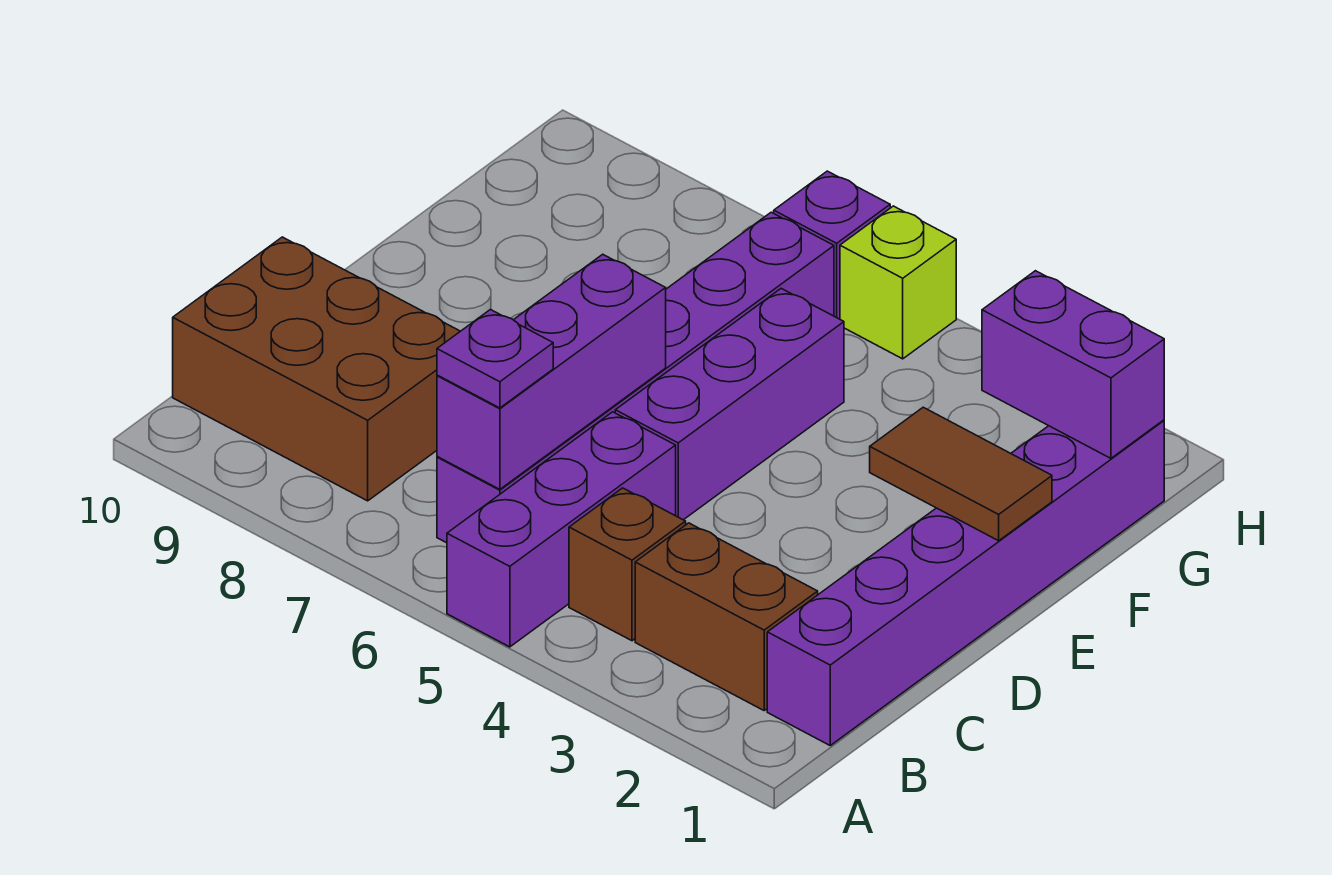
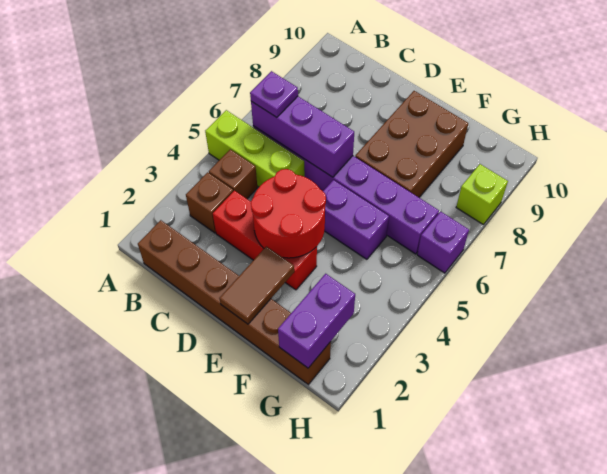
purple 1x3 brick [447,412,676,647] -> lime 1x3 brick [205,110,305,187]
purple 1x6 brick [767,420,1164,745] -> brown 1x6 brick [138,220,331,385]
brown 1x2 brick [635,523,818,710] -> brown 1x1 brick [186,172,233,233]
brown 2x3 brick [173,237,460,501] -> brown 2x3 brick moved to [355,91,468,197]
none -> red 1x3 brick [213,190,317,290]
none -> red 2x2 round brick [251,169,326,258]
purple 1x3 brick [615,289,844,520] -> purple 1x2 brick [323,180,389,259]
lime 1x1 brick [840,206,956,359] -> lime 1x1 brick moved to [456,164,508,225]

